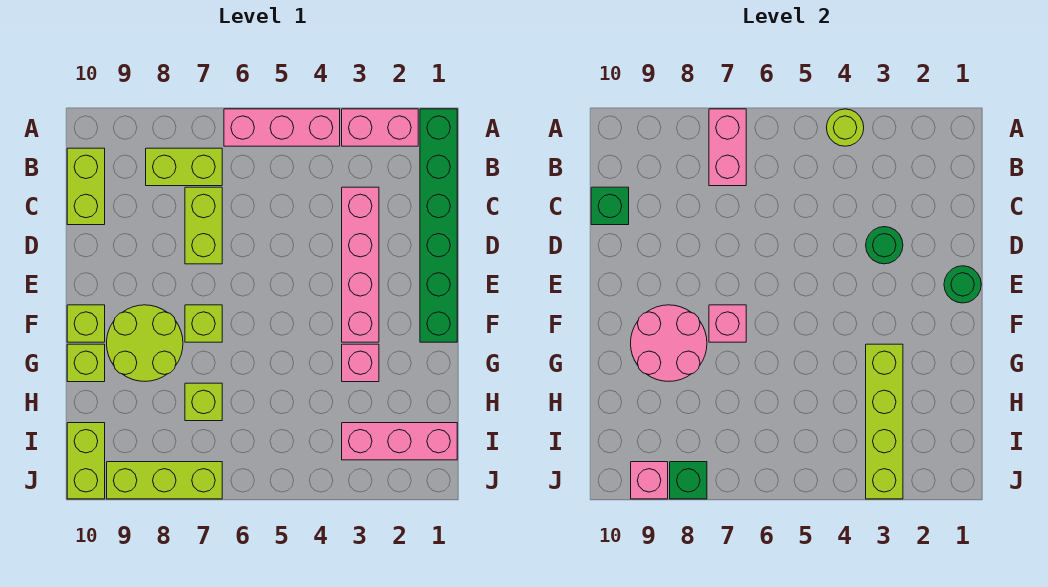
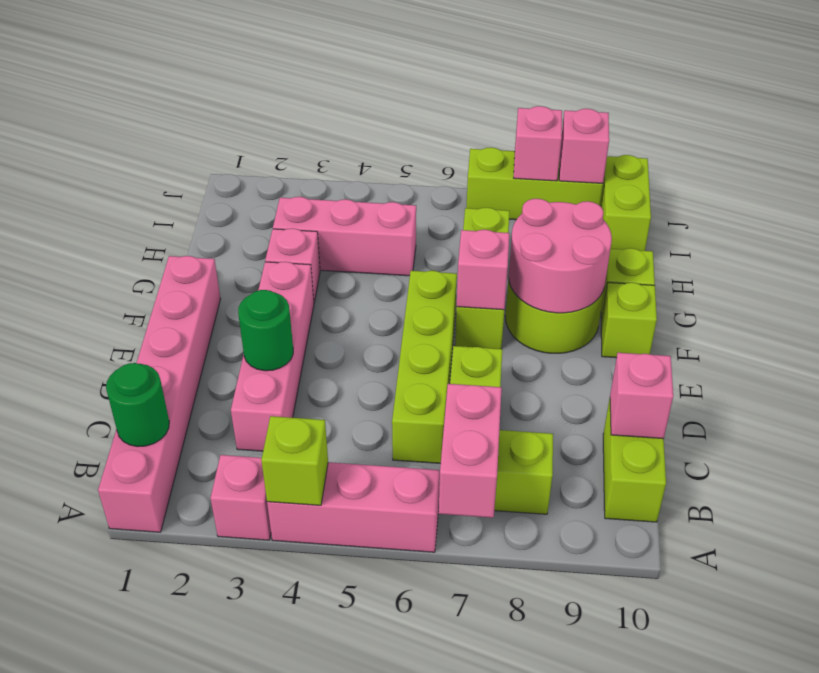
green 1x6 brick [420,109,457,342] -> pink 1x6 brick [98,256,220,532]
pink 1x2 brick [342,109,418,146] -> pink 1x1 brick [210,455,271,540]
lime 1x1 round brick [827,109,864,146] -> lime 1x1 brick [261,416,328,505]
green 1x1 brick [591,187,629,225] -> pink 1x1 brick [610,353,673,439]
green 1x1 round brick [944,266,981,303] -> green 1x1 round brick moved to [106,363,169,447]
lime 1x4 brick [866,344,903,499] -> lime 1x4 brick moved to [392,271,457,463]
pink 1x3 brick [342,423,457,460] -> pink 1x3 brick moved to [273,197,416,276]
green 1x1 brick [670,462,707,499] -> pink 1x1 brick [514,106,562,181]

